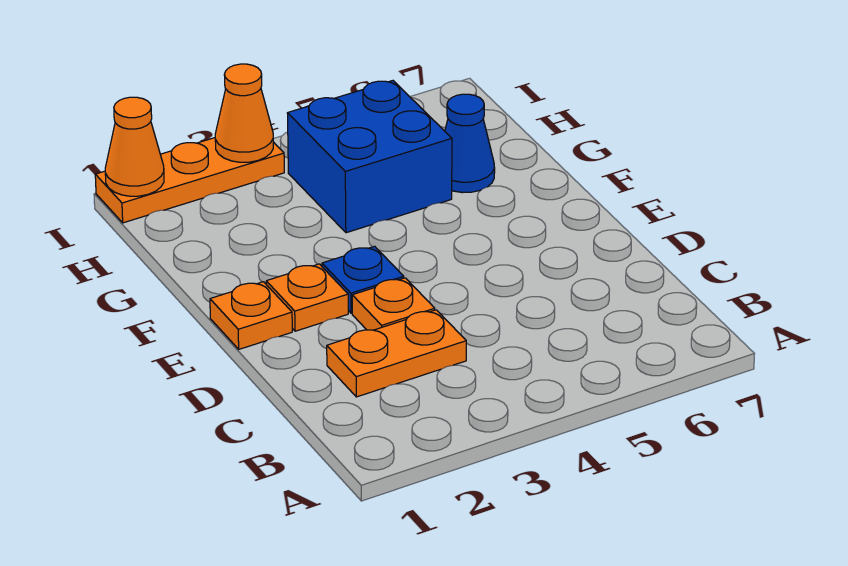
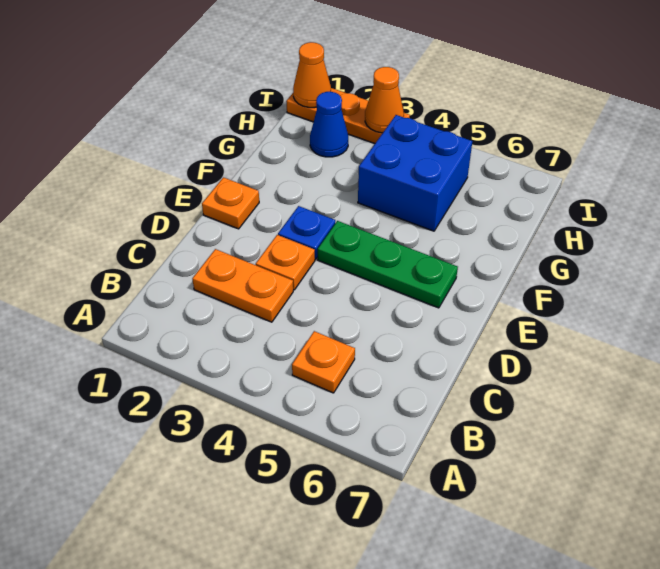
orange 1x1 plate [266,264,348,331] -> orange 1x1 plate moved to [292,331,355,393]
none -> green 1x3 plate [318,221,458,308]
blue 1x1 cone [445,94,495,193] -> blue 1x1 cone moved to [310,92,348,157]

